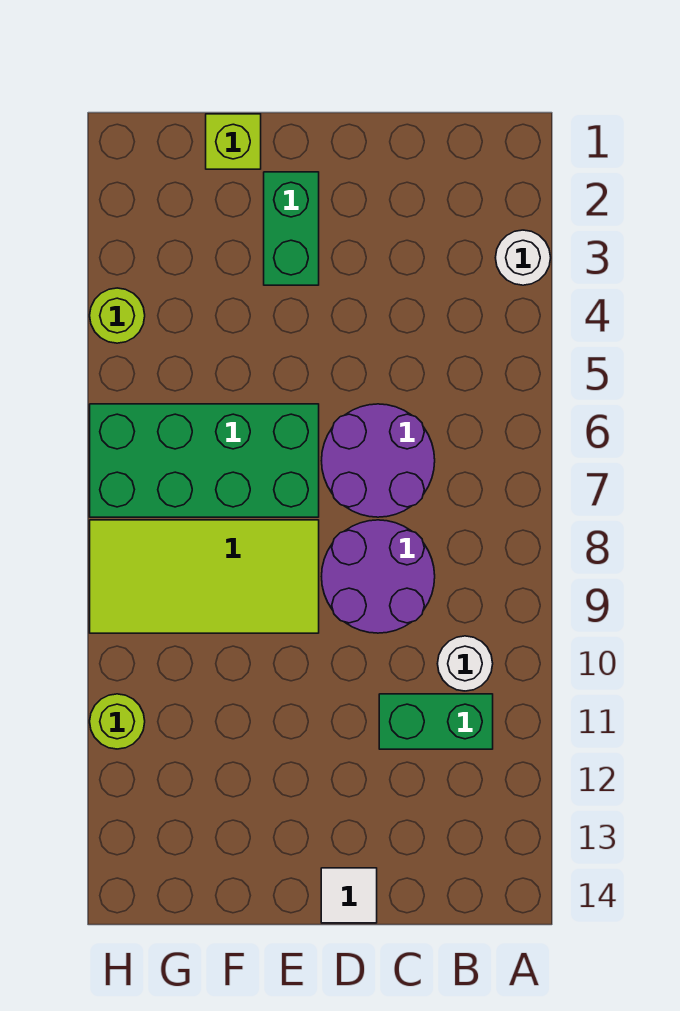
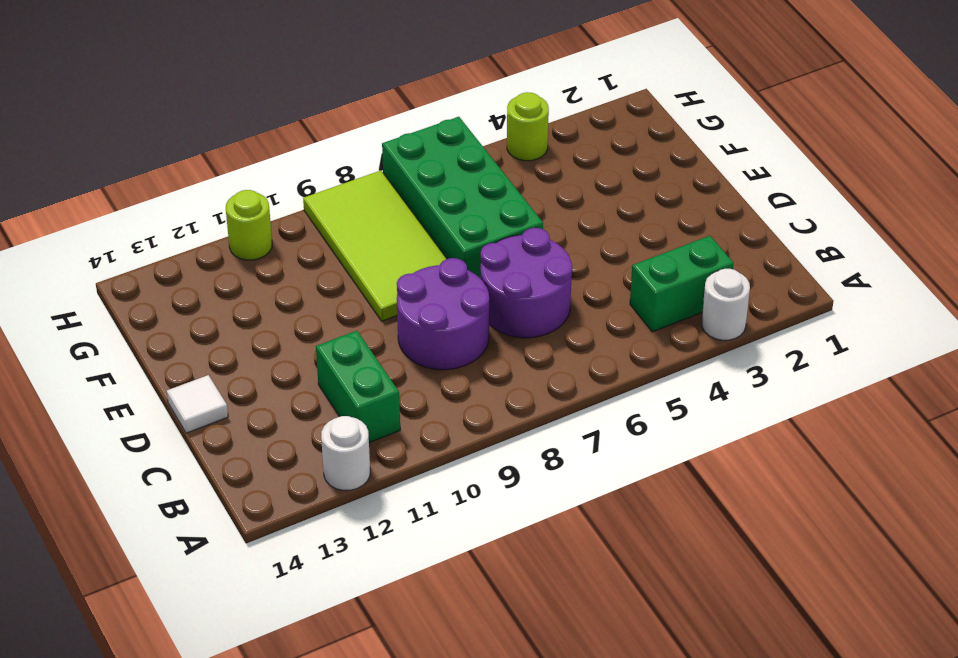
white 1x1 round brick [437,636,493,691] -> white 1x1 round brick moved to [321,416,370,490]
green 1x2 brick [264,172,319,285] -> green 1x2 brick moved to [630,236,734,332]
lime 1x1 brick [206,114,261,169] -> none

